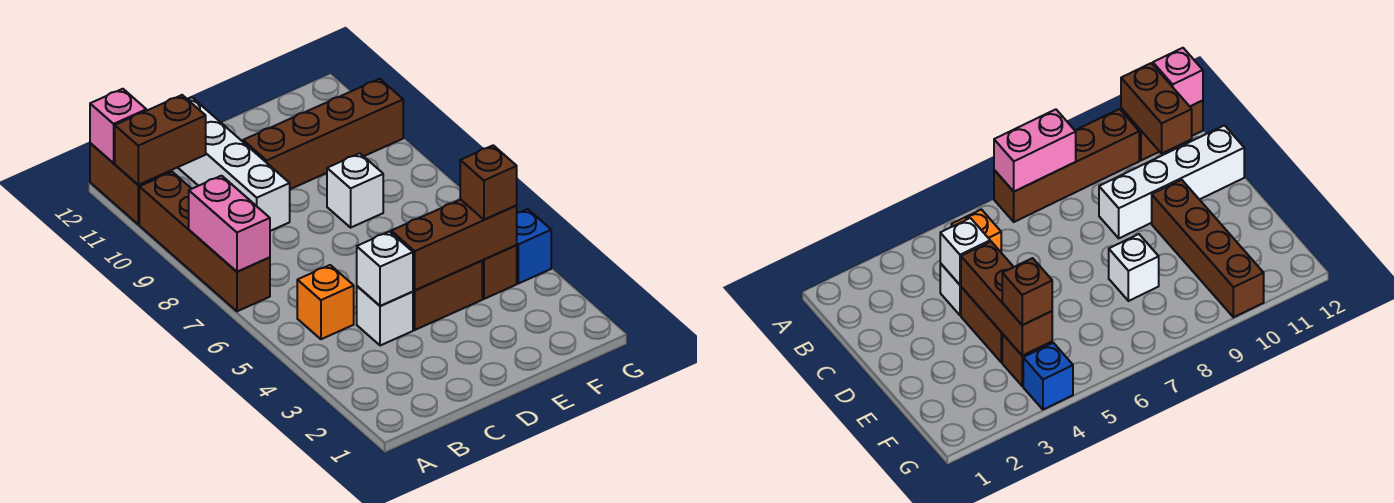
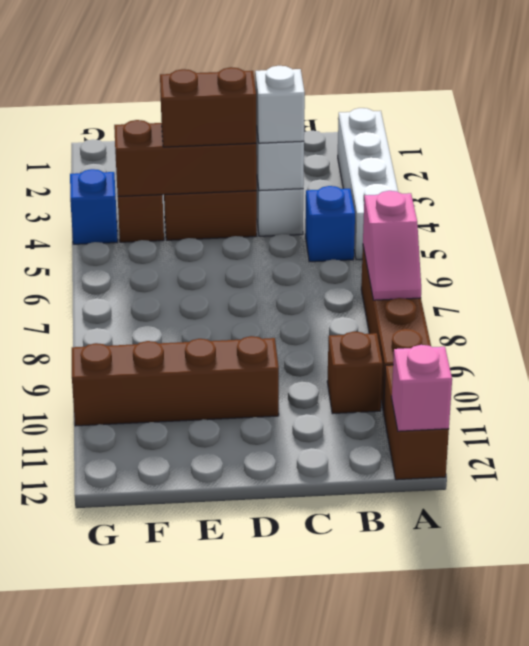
pink 1x2 brick [189,176,270,272] -> pink 1x2 slope [363,191,421,300]
brown 1x2 brick [115,95,206,185] -> brown 1x2 brick moved to [160,67,256,147]
orange 1x1 brick [297,265,354,339] -> blue 1x1 brick [305,186,355,262]
white 1x4 brick [178,98,290,231] -> white 1x4 brick moved to [338,108,398,260]
white 1x1 brick [327,153,383,227] -> white 1x1 brick moved to [255,66,305,143]
brown 1x1 brick [460,145,517,220] -> brown 1x1 brick moved to [327,332,383,414]

